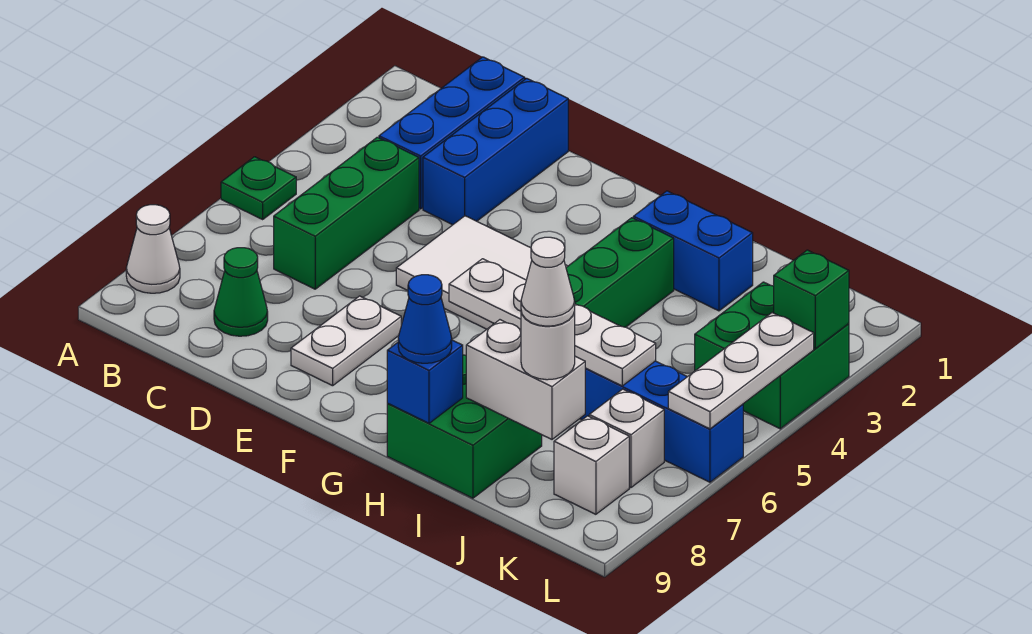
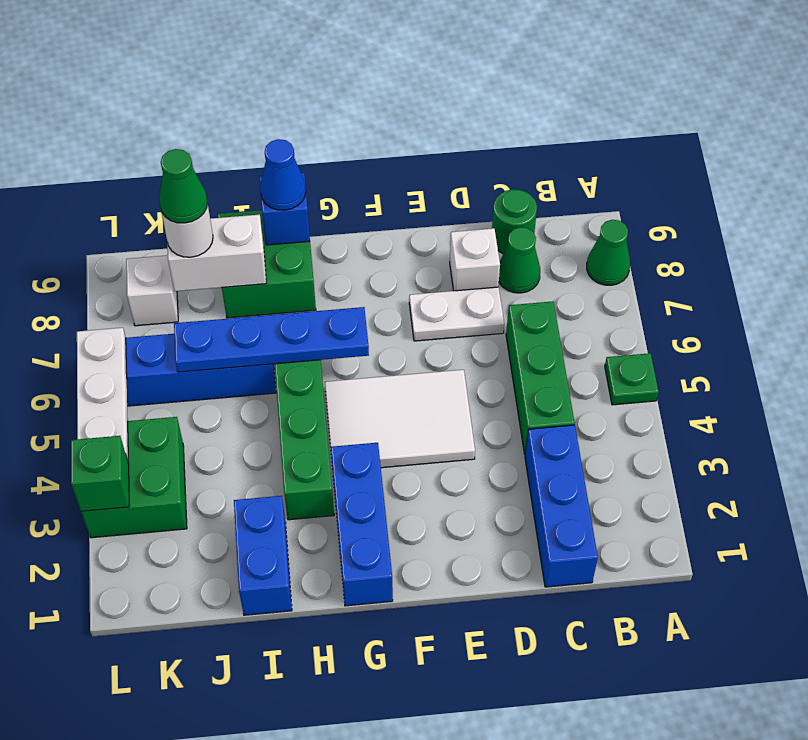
white 1x1 cone [126,205,180,293] -> green 1x1 cone [587,220,630,285]
none -> green 1x1 round brick [492,189,537,254]
blue 1x3 brick [423,78,568,225] -> blue 1x3 brick moved to [331,443,393,606]
white 1x2 plate [291,296,401,386] -> white 1x2 plate turned to [409,287,504,341]
white 1x4 plate [449,259,656,386] -> blue 1x4 plate [174,307,369,372]
blue 1x2 brick [633,191,753,311] -> blue 1x2 brick turned to [234,496,292,615]
white 1x1 cone [521,237,575,326] -> green 1x1 cone [159,149,207,223]
white 1x1 brick [589,389,664,488] -> white 1x1 brick moved to [450,228,500,291]

